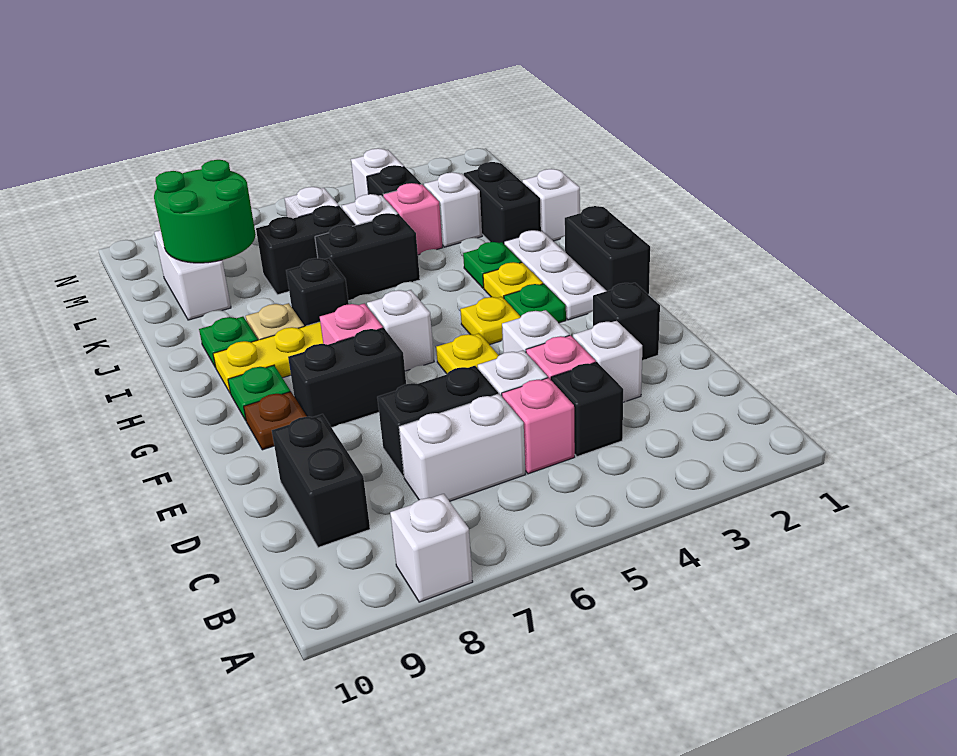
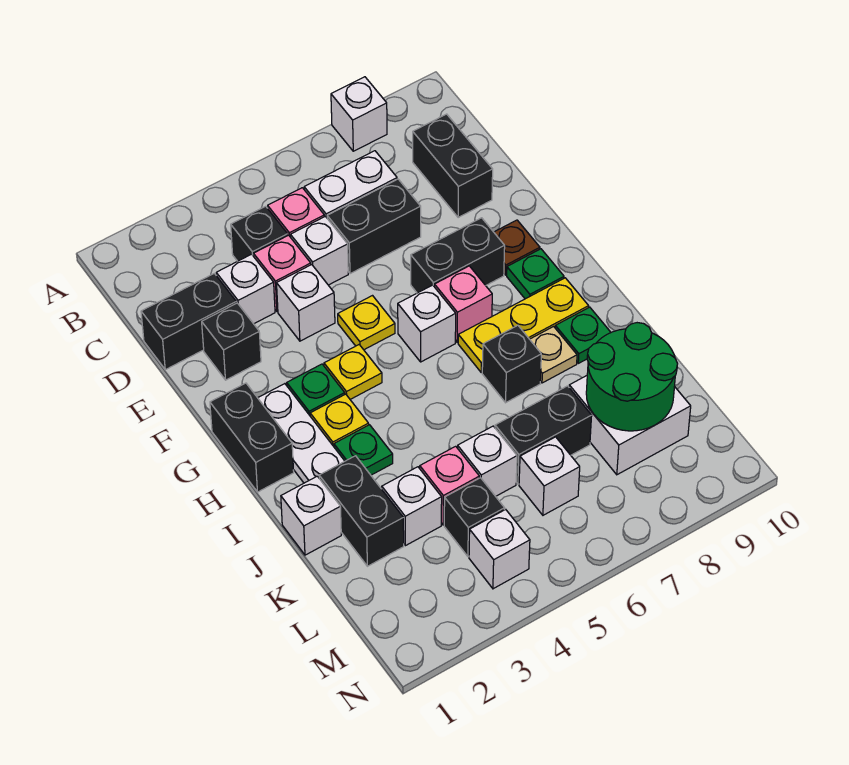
black 1x2 brick [315,213,420,301] -> black 1x2 brick moved to [141,273,236,370]
white 1x2 brick [154,230,231,320] -> white 2x2 brick [569,376,691,475]

